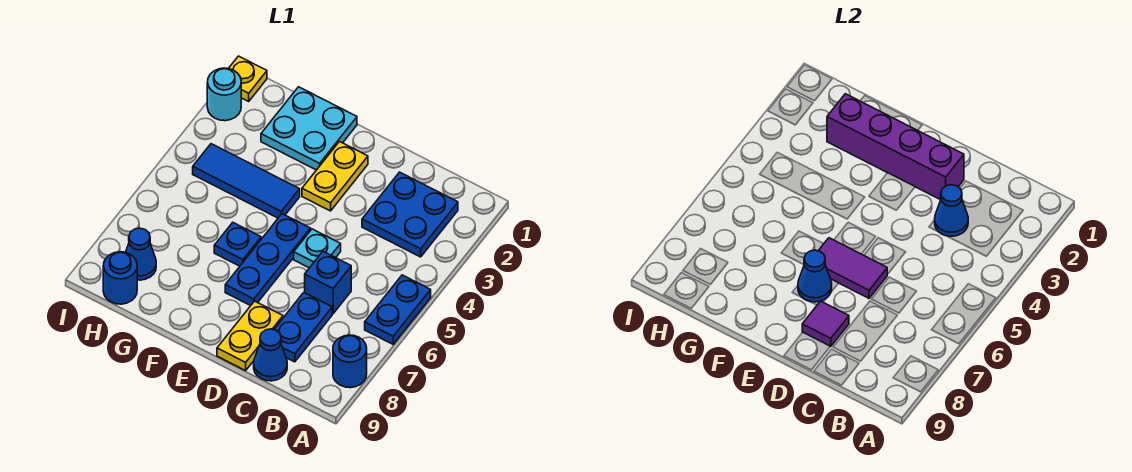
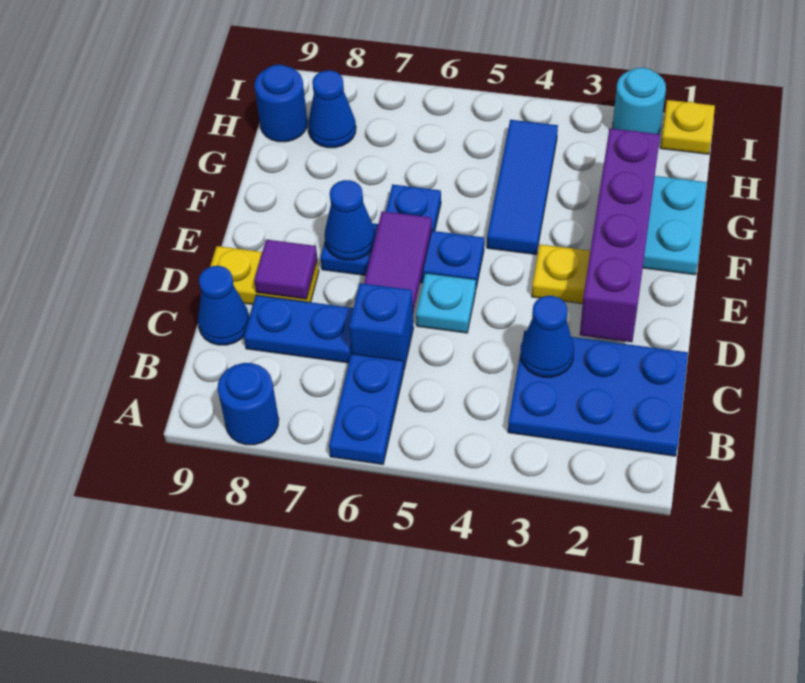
blue 1x2 plate [365,275,431,344] -> blue 1x2 plate turned to [329,354,404,464]
blue 2x2 plate [362,172,458,257] -> blue 2x3 plate [508,331,688,456]

